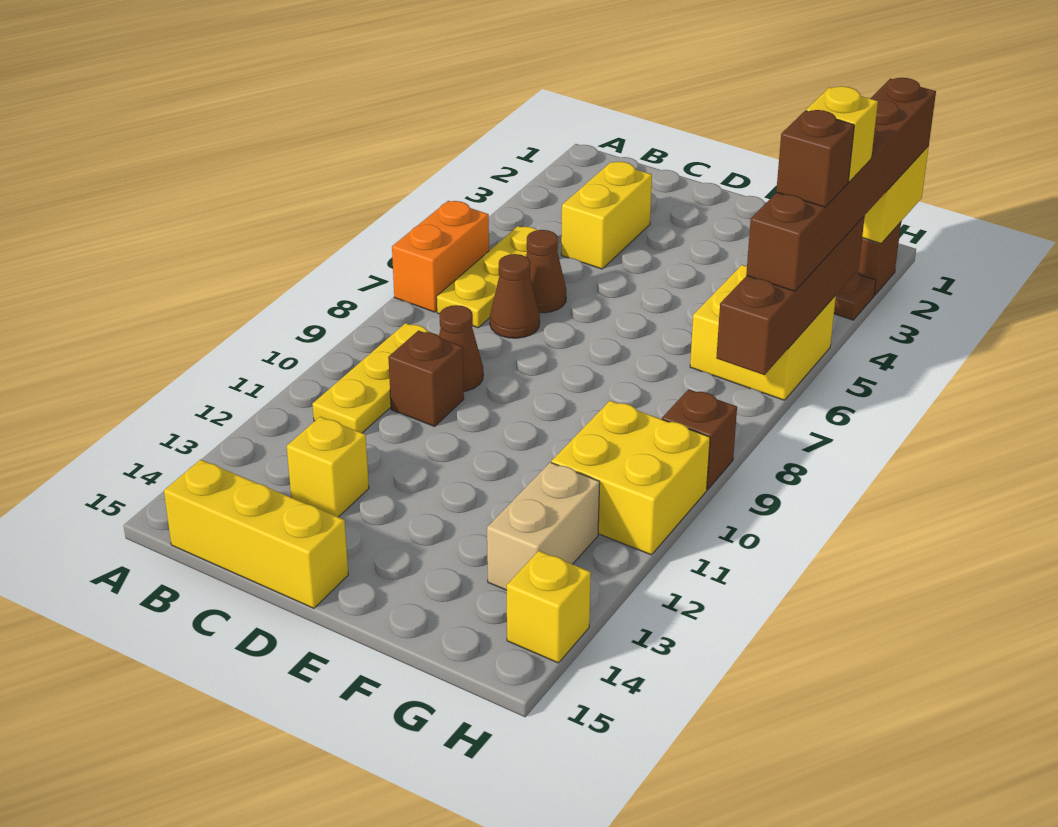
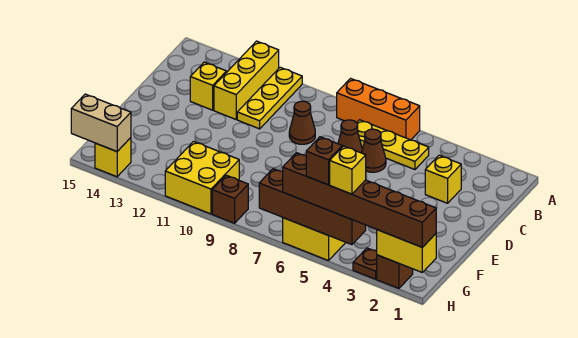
orange 1x2 brick [392,201,489,312] -> orange 1x3 brick [336,79,420,140]
yellow 1x3 plate [312,323,439,433] -> yellow 1x3 plate turned to [237,67,302,129]
yellow 1x3 brick [164,460,348,608] -> yellow 1x3 brick moved to [214,41,279,119]
yellow 1x2 brick [561,162,652,269] -> yellow 1x1 brick [425,155,461,203]
brown 1x1 brick [388,331,464,426] -> none
tan 1x2 brick [487,462,600,590] -> tan 1x2 brick moved to [71,94,131,152]

